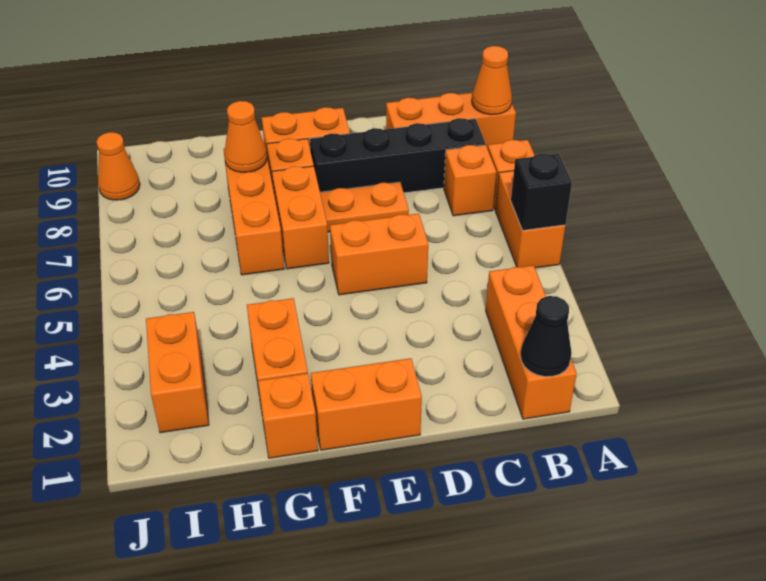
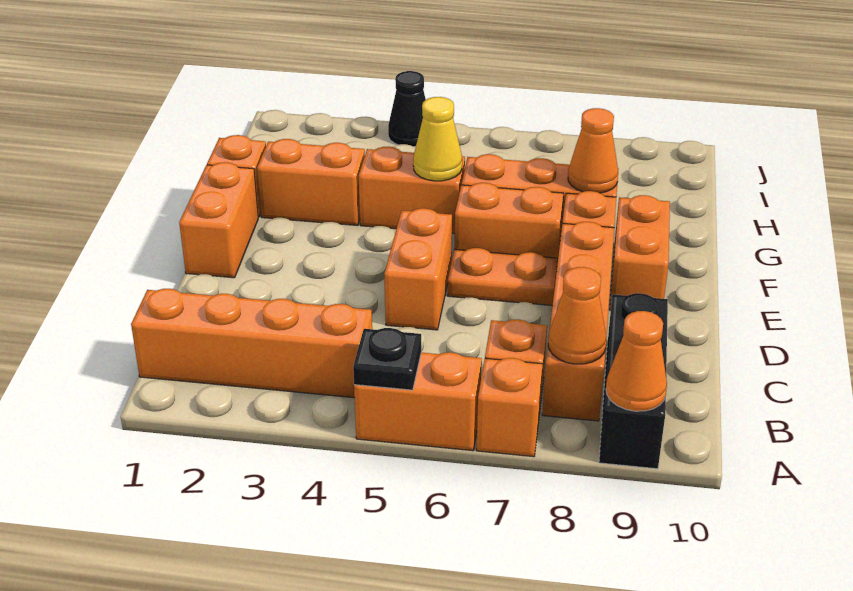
black 1x1 brick [511,154,572,230] -> black 1x1 plate [353,328,421,390]
orange 1x3 brick [386,93,516,148] -> black 1x3 brick [599,293,668,469]
orange 1x3 brick [486,265,577,419] -> orange 1x4 brick [131,289,372,398]
black 1x1 cone [521,296,572,377] -> black 1x1 cone moved to [388,71,426,147]
black 1x4 brick [310,118,485,193] -> orange 1x4 brick [542,222,614,421]
orange 1x2 plate [320,182,409,232] -> orange 1x2 plate turned to [447,248,557,306]
none -> yellow 1x1 cone [413,97,462,181]
orange 1x2 brick [146,312,209,433] -> orange 1x2 brick moved to [359,147,465,234]
orange 1x1 cone [96,132,140,200] -> orange 1x1 cone moved to [548,267,607,364]

